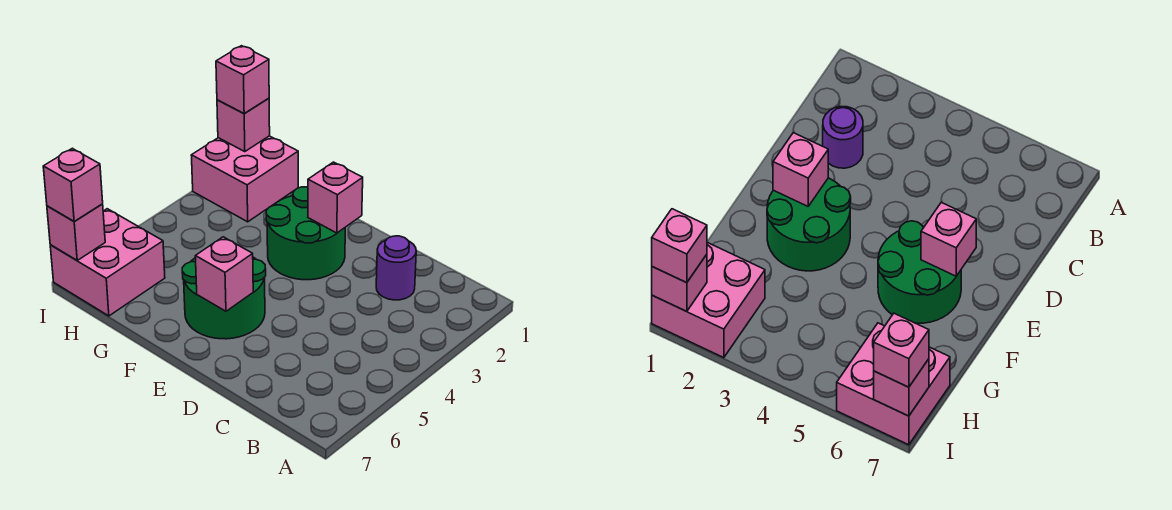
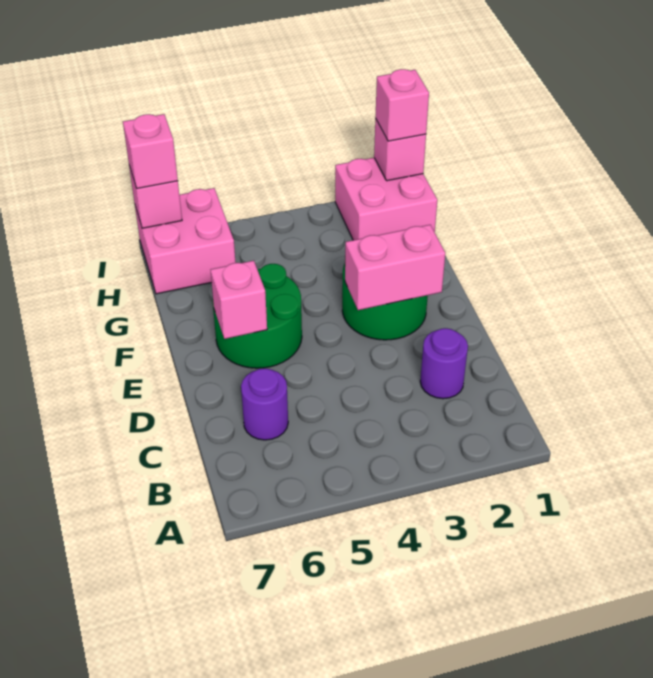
none -> purple 1x1 round brick [241,368,288,440]
pink 1x1 brick [308,162,363,233] -> pink 1x2 brick [345,225,445,310]

